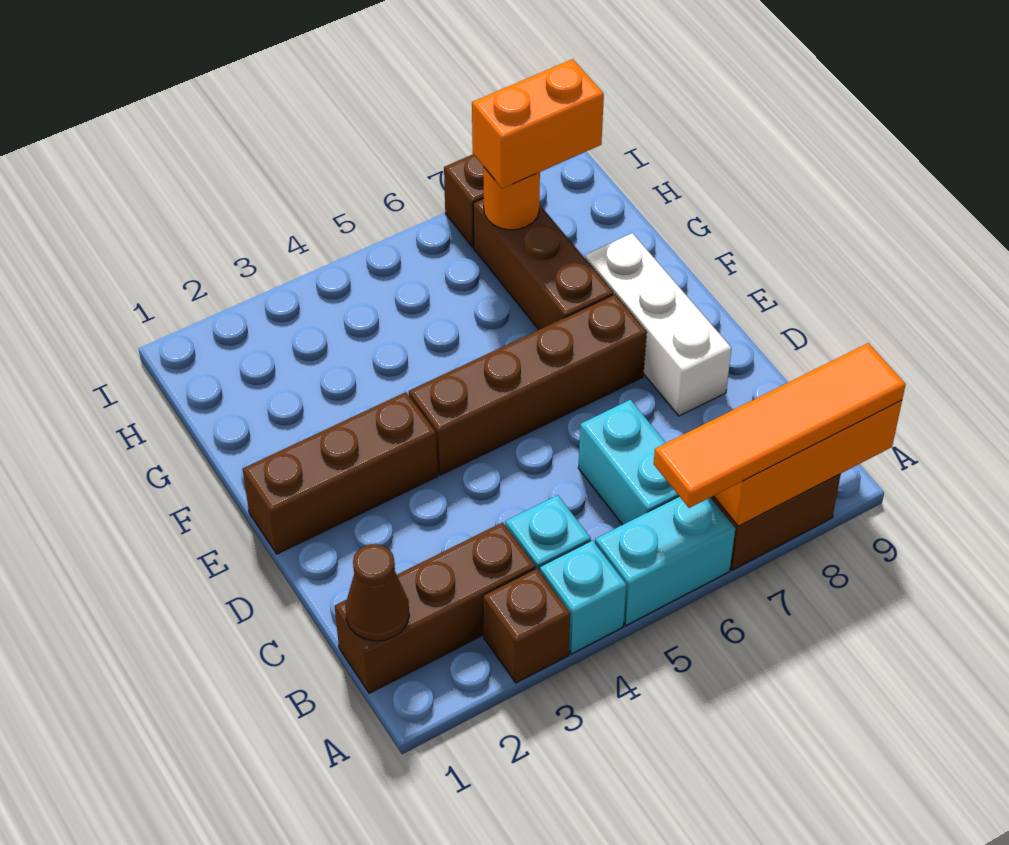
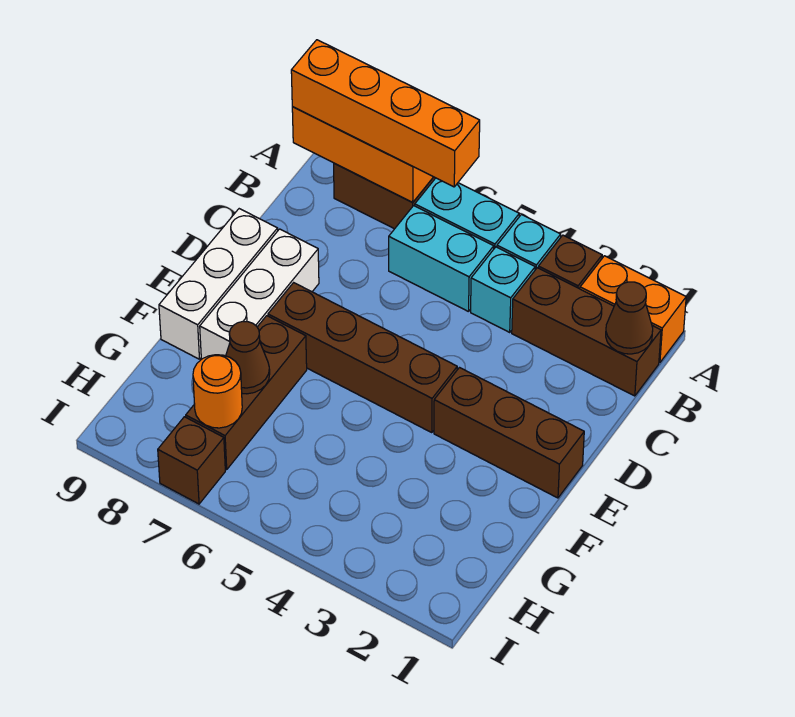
orange 1x4 tile [654,343,906,508] -> orange 1x4 brick [291,40,480,187]
cyan 1x2 brick [578,400,679,525] -> cyan 1x2 brick turned to [389,206,494,312]
none -> white 1x3 brick [159,209,278,359]
none -> brown 1x1 cone [226,322,270,394]
orange 1x2 brick [472,59,604,189] -> orange 1x2 brick moved to [580,256,686,363]

